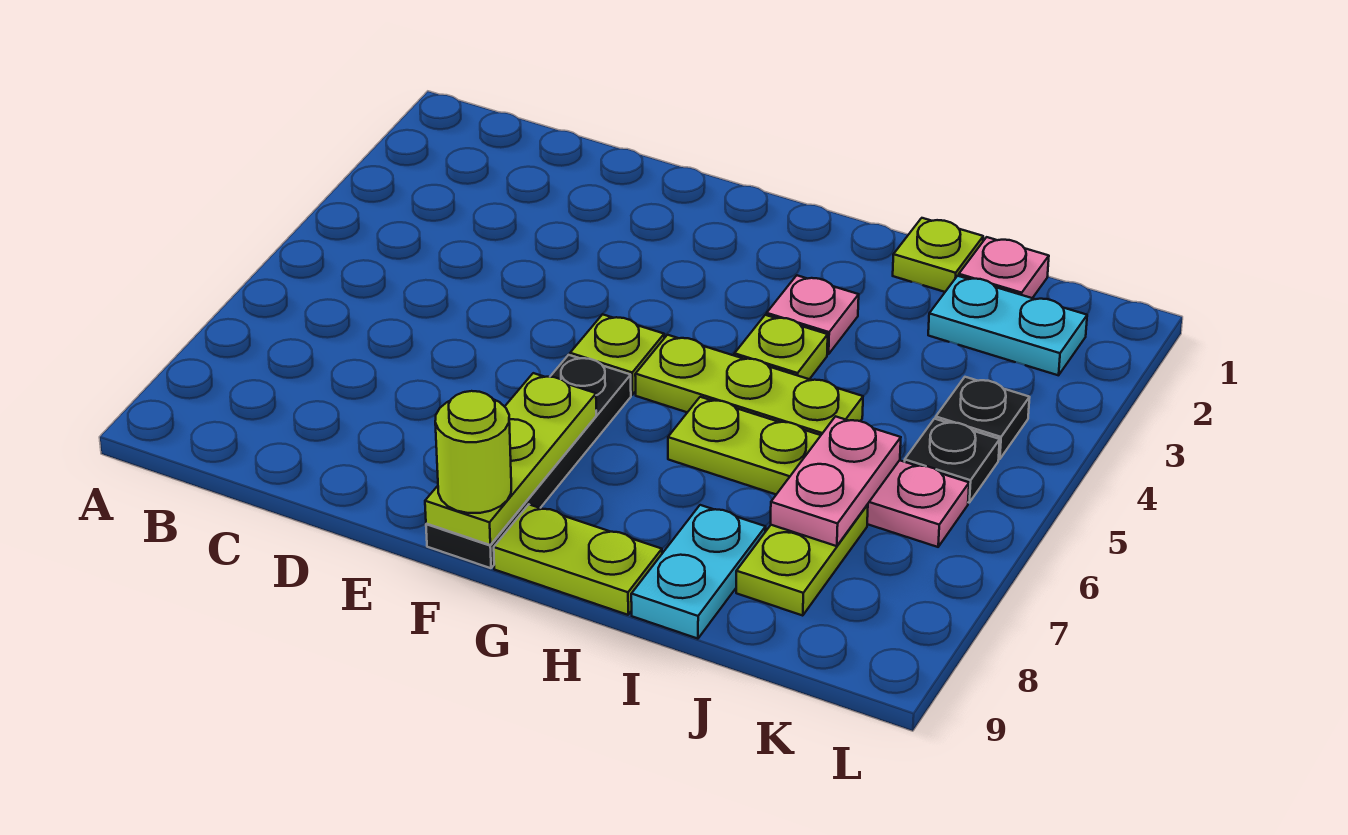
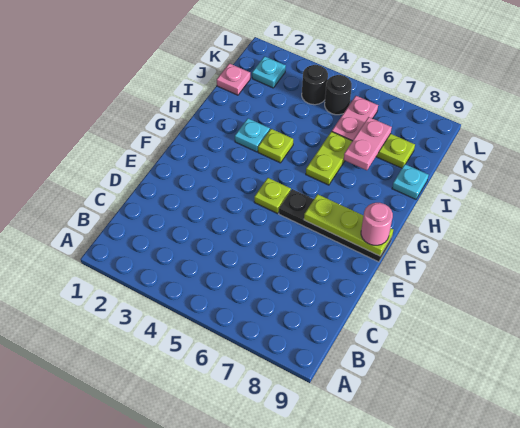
lime 1x1 round brick [435,391,511,513] -> pink 1x1 round brick [361,203,393,245]
lime 1x3 plate [635,335,863,435] -> none
lime 1x2 plate [494,505,662,615] -> none
pink 1x1 plate [767,275,859,354] -> cyan 1x1 plate [235,118,270,152]
lime 1x1 plate [893,218,983,292] -> none
cyan 1x2 plate [631,505,766,639] -> cyan 1x1 plate [392,164,428,199]
cyan 1x2 plate [928,276,1087,375] -> cyan 1x1 plate [252,56,286,88]
pink 1x2 plate [771,416,901,546] -> pink 1x2 plate turned to [344,117,392,170]
black 1x1 plate [936,377,1030,459] -> black 1x1 round brick [302,65,328,105]
black 1x1 plate [905,419,1000,503] -> black 1x1 round brick [325,75,352,115]

